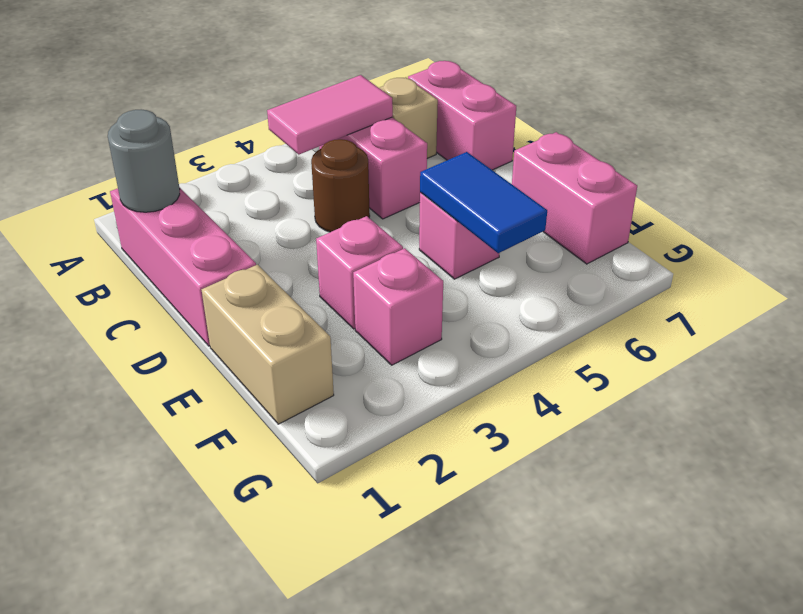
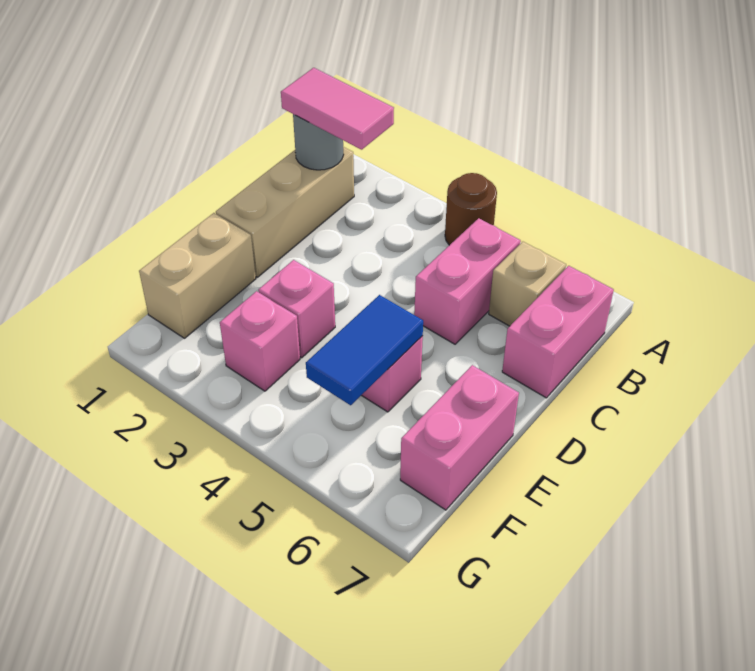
pink 1x3 brick [110,187,256,346] -> tan 1x3 brick [216,147,354,277]
pink 1x2 tile [267,75,393,154] -> pink 1x2 tile moved to [281,68,394,150]
brown 1x1 round brick [311,139,370,232] -> brown 1x1 round brick moved to [445,173,497,245]

